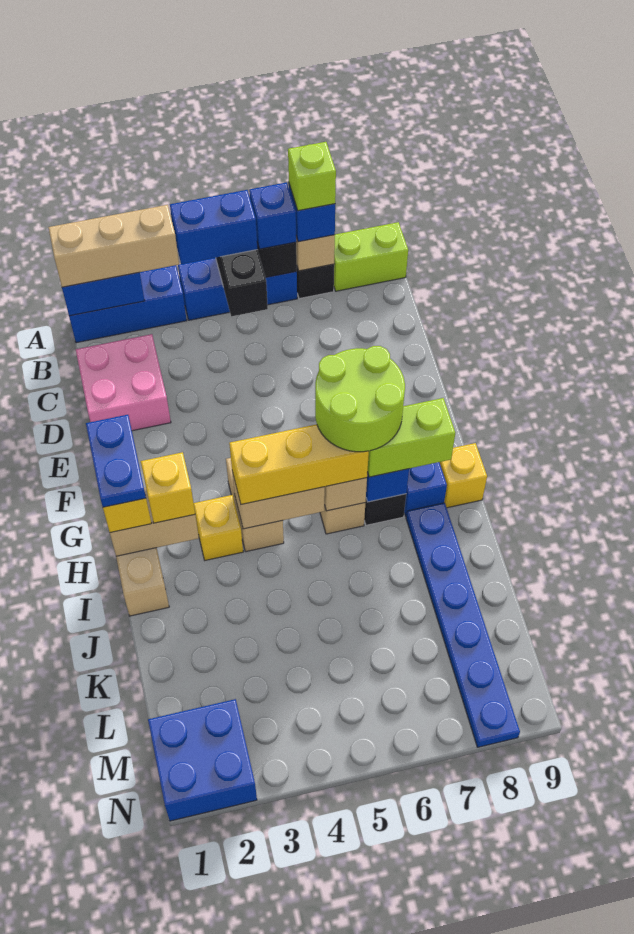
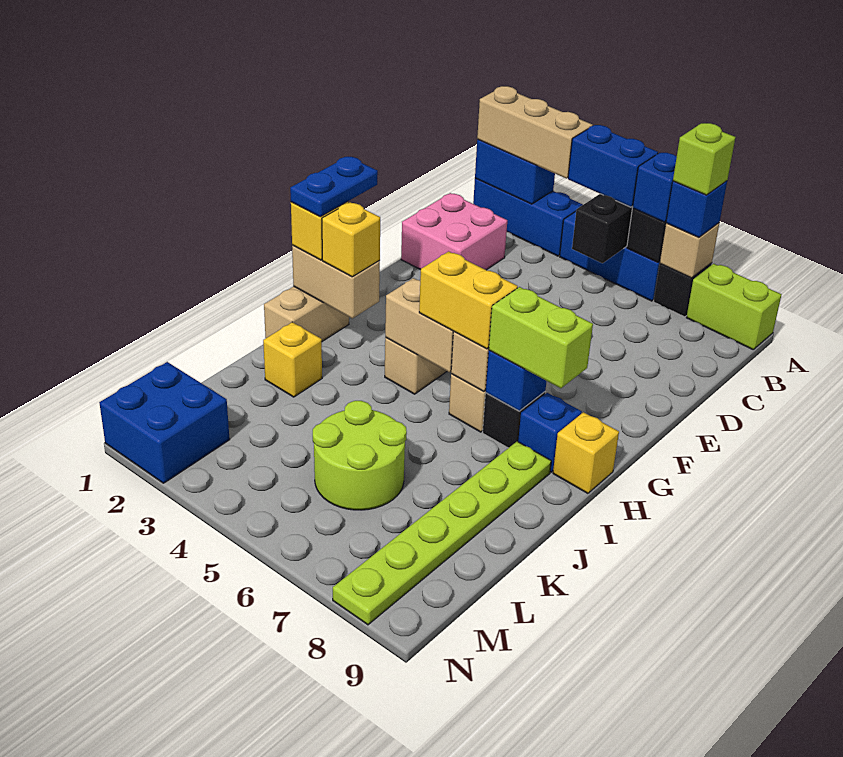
lime 2x2 round brick [315,346,405,452] -> lime 2x2 round brick moved to [313,401,407,510]
yellow 1x1 brick [194,495,243,560] -> yellow 1x1 brick moved to [263,322,322,397]
yellow 1x3 brick [229,424,369,504] -> yellow 1x2 brick [419,251,518,349]
blue 1x6 plate [406,503,520,747] -> lime 1x6 plate [333,441,551,625]

